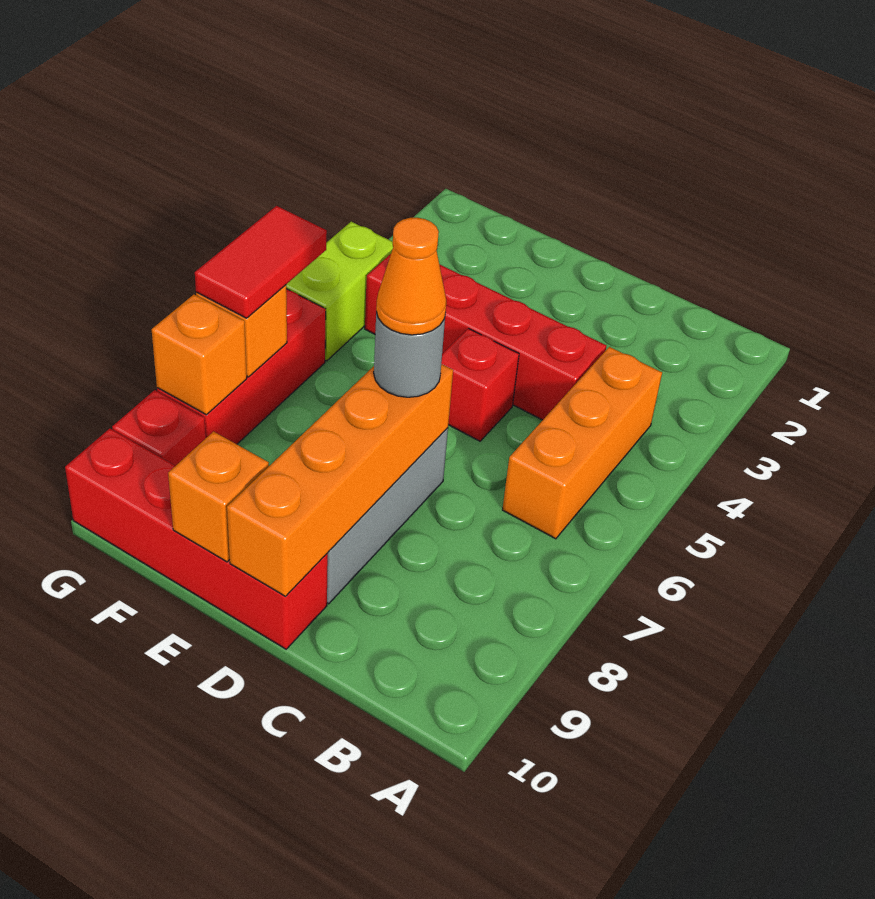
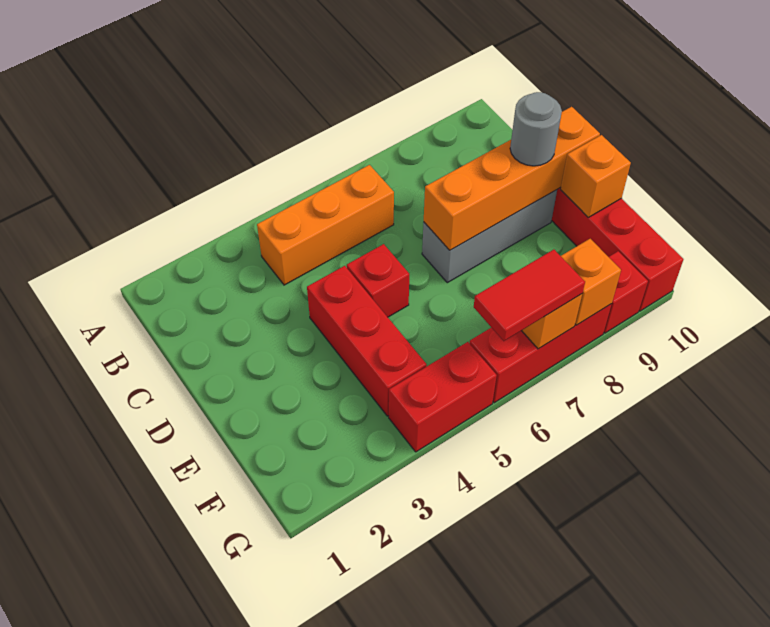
red 1x4 brick [365,254,607,420] -> red 1x3 brick [307,266,427,416]
grey 1x1 round brick [374,312,445,397] -> grey 1x1 round brick moved to [510,92,562,166]
orange 1x1 cone [376,218,446,335] -> none
lime 1x2 brick [286,222,393,361] -> red 1x2 brick [389,342,497,452]

